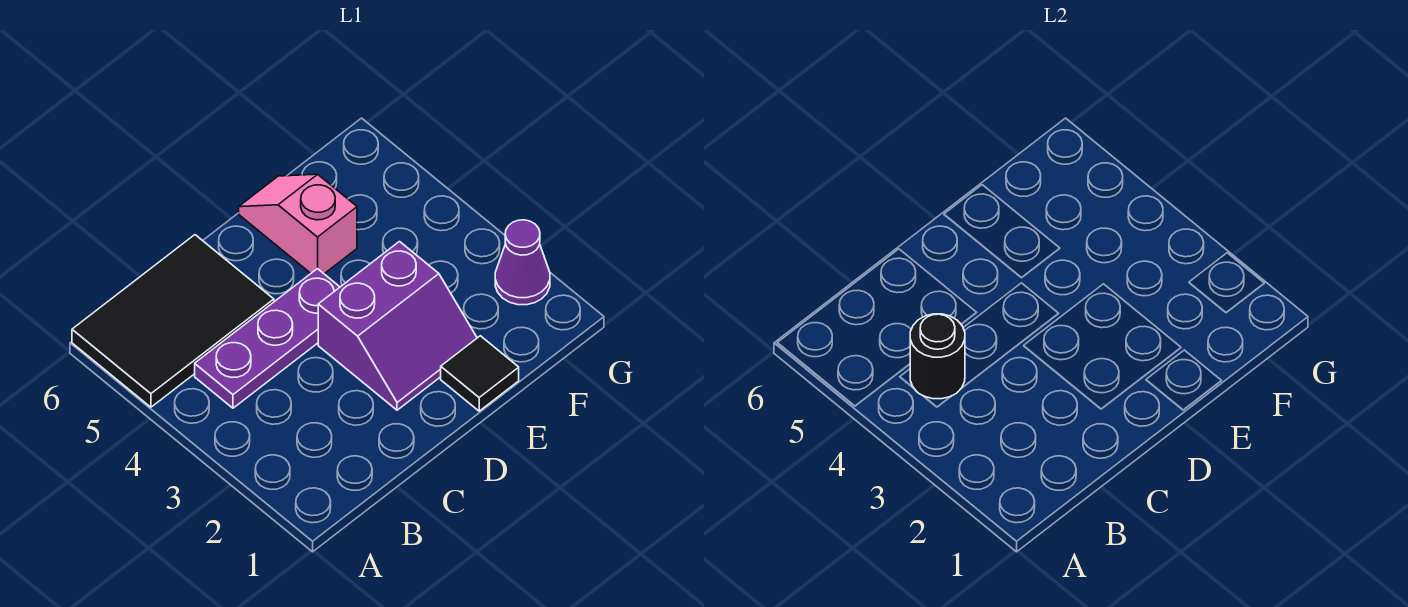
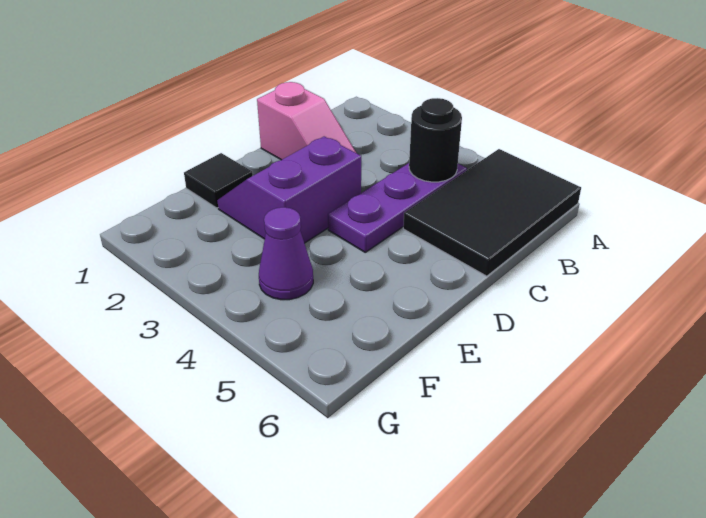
pink 1x2 slope [239,174,357,274] -> pink 1x2 slope moved to [257,82,356,160]
purple 1x1 cone [495,220,550,305] -> purple 1x1 cone moved to [259,207,313,300]

